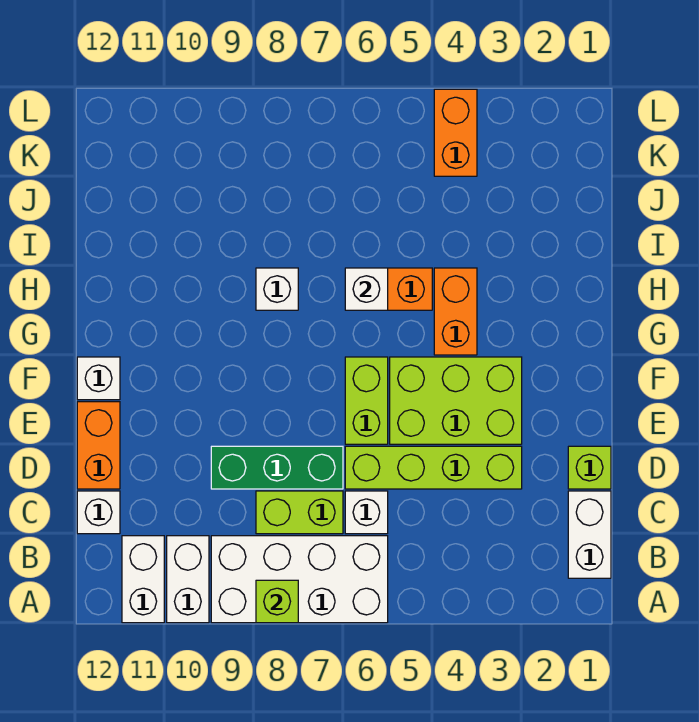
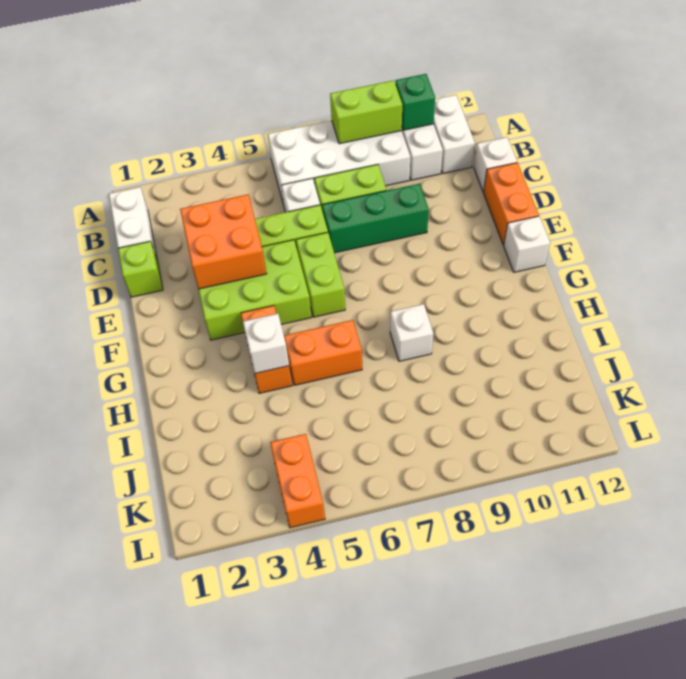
lime 1x1 brick [256,580,298,623] -> lime 1x2 brick [330,80,402,144]
none -> green 1x1 brick [395,74,435,130]
none -> orange 2x2 brick [180,194,267,289]
white 1x1 brick [345,268,388,310] -> white 1x1 brick moved to [243,314,289,374]

